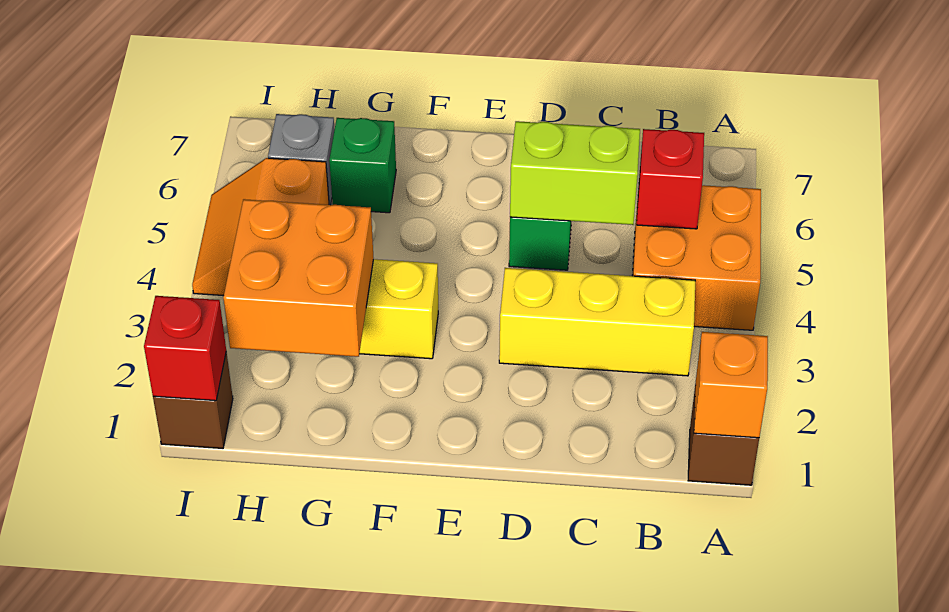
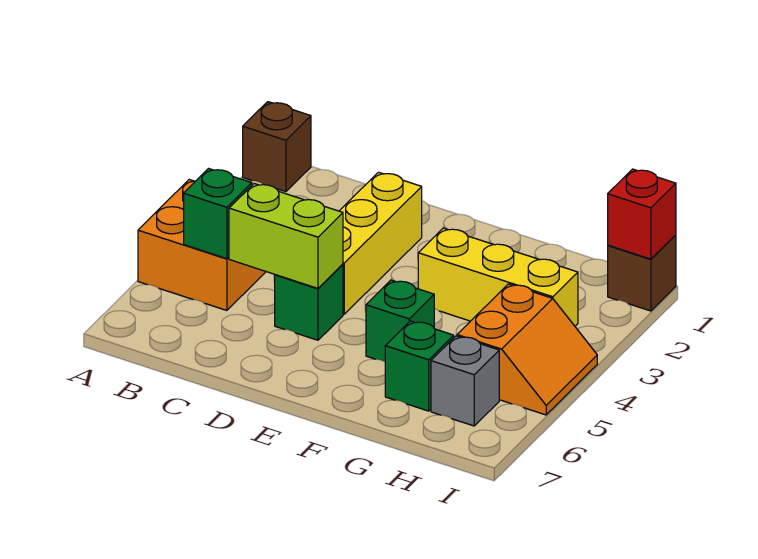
orange 1x1 brick [694,332,768,438] -> none
yellow 1x3 brick [499,268,695,376] -> yellow 1x3 brick turned to [340,172,422,314]
red 1x1 brick [637,129,704,229] -> green 1x1 brick [184,169,252,259]
none -> green 1x1 brick [366,280,434,362]
orange 2x2 brick [223,199,374,357] -> none

